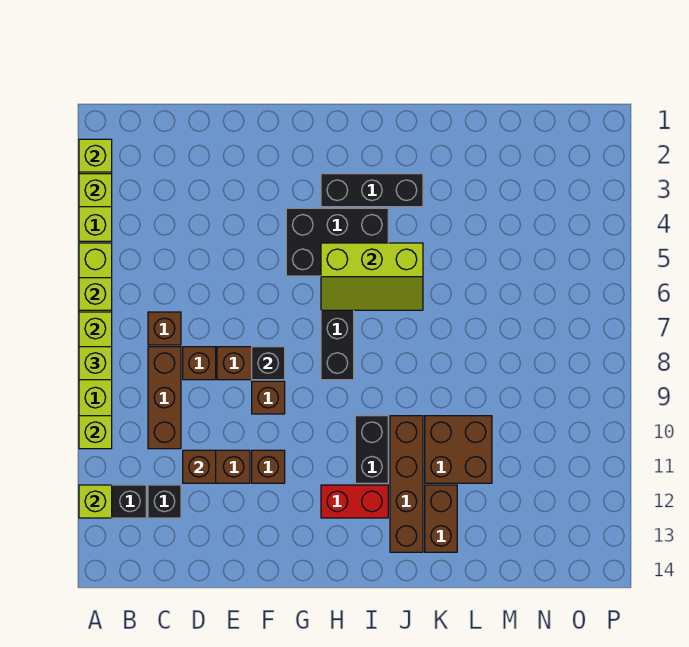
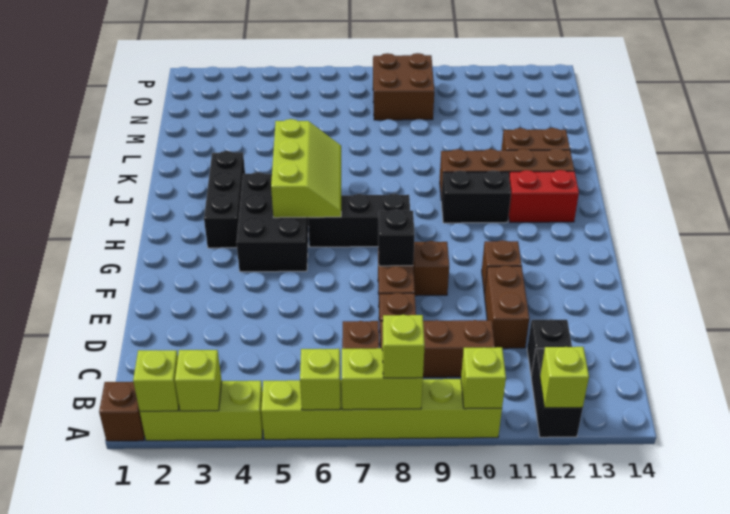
brown 1x1 brick [183,450,216,483] -> brown 1x1 brick moved to [99,382,145,441]
red 1x2 brick [321,485,388,518] -> red 1x2 brick turned to [509,170,579,222]
brown 2x2 brick [425,416,492,483] -> brown 2x2 brick moved to [373,53,434,120]

